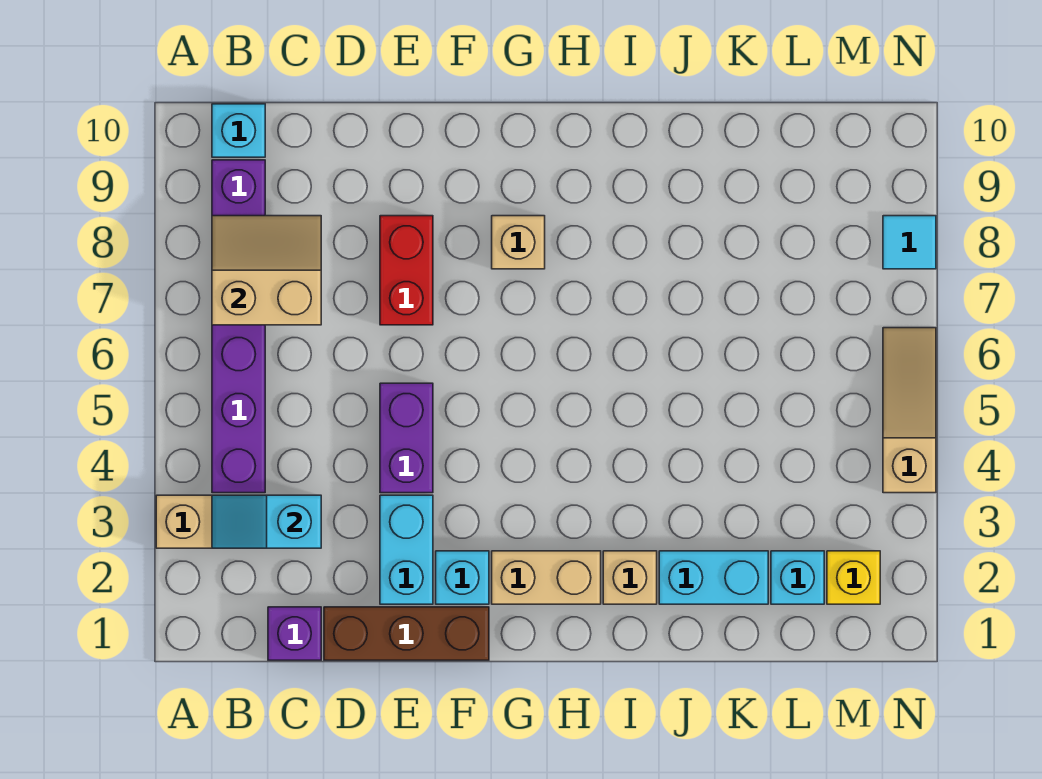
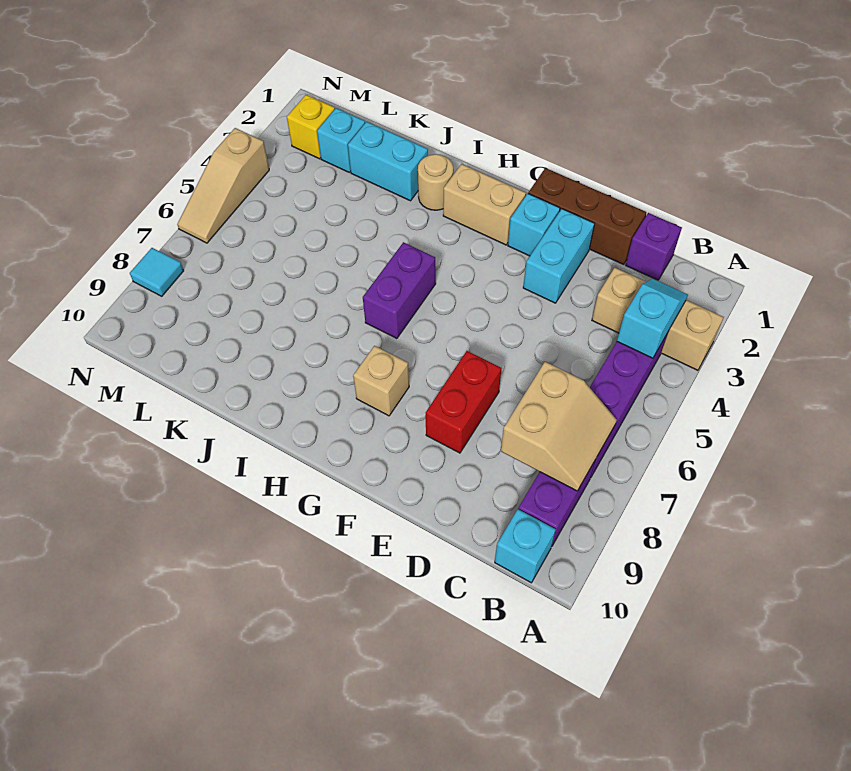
cyan 1x2 slope [212,495,321,548] -> cyan 1x2 slope turned to [617,279,688,358]
tan 2x2 slope [212,216,321,325] -> tan 2x2 slope turned to [501,362,617,491]
purple 1x2 brick [380,383,433,493] -> purple 1x2 brick moved to [363,242,436,339]
tan 1x1 brick [603,551,657,604] -> tan 1x1 round brick [418,154,453,210]

